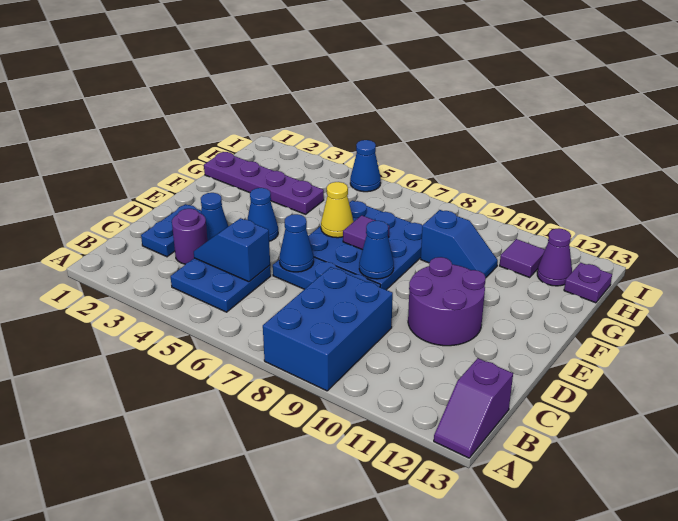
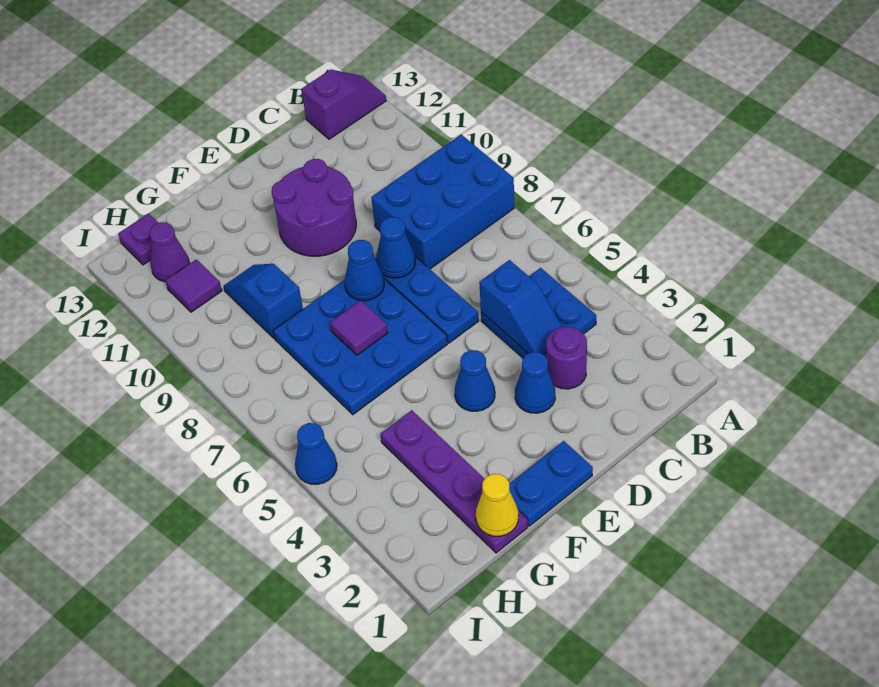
blue 1x2 plate [141,204,201,257] -> blue 1x2 plate moved to [509,441,593,526]
blue 1x1 cone [279,214,314,272] -> blue 1x1 cone moved to [376,217,415,278]
yellow 1x1 cone [321,182,354,238] -> yellow 1x1 cone moved to [476,474,518,536]

